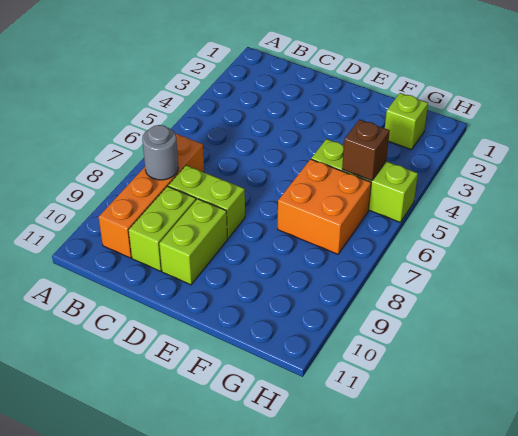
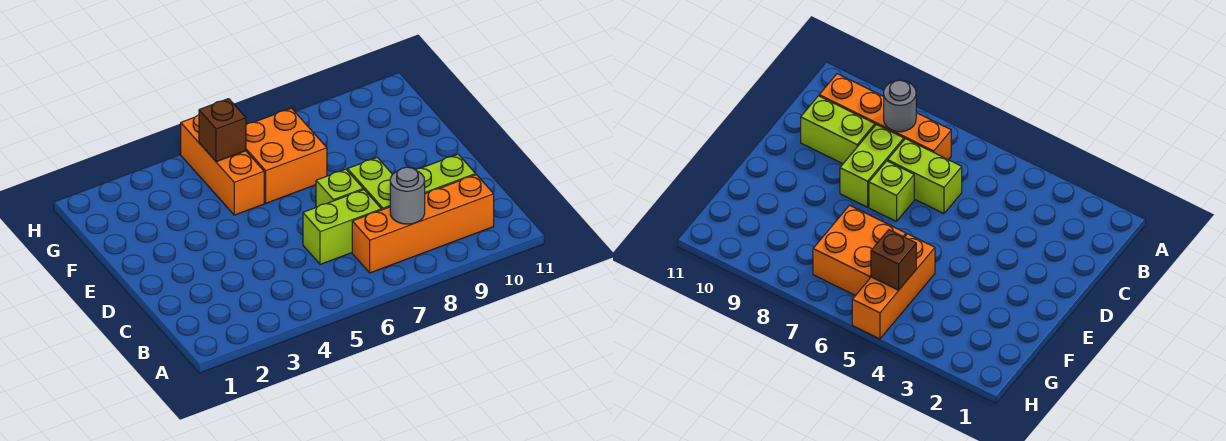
lime 1x2 brick [159,199,227,285] -> lime 1x2 brick moved to [303,190,381,264]
lime 1x3 brick [311,139,418,222] -> orange 1x3 brick [181,115,264,215]
lime 1x1 brick [385,93,428,150] -> lime 1x1 brick moved to [316,169,363,207]

